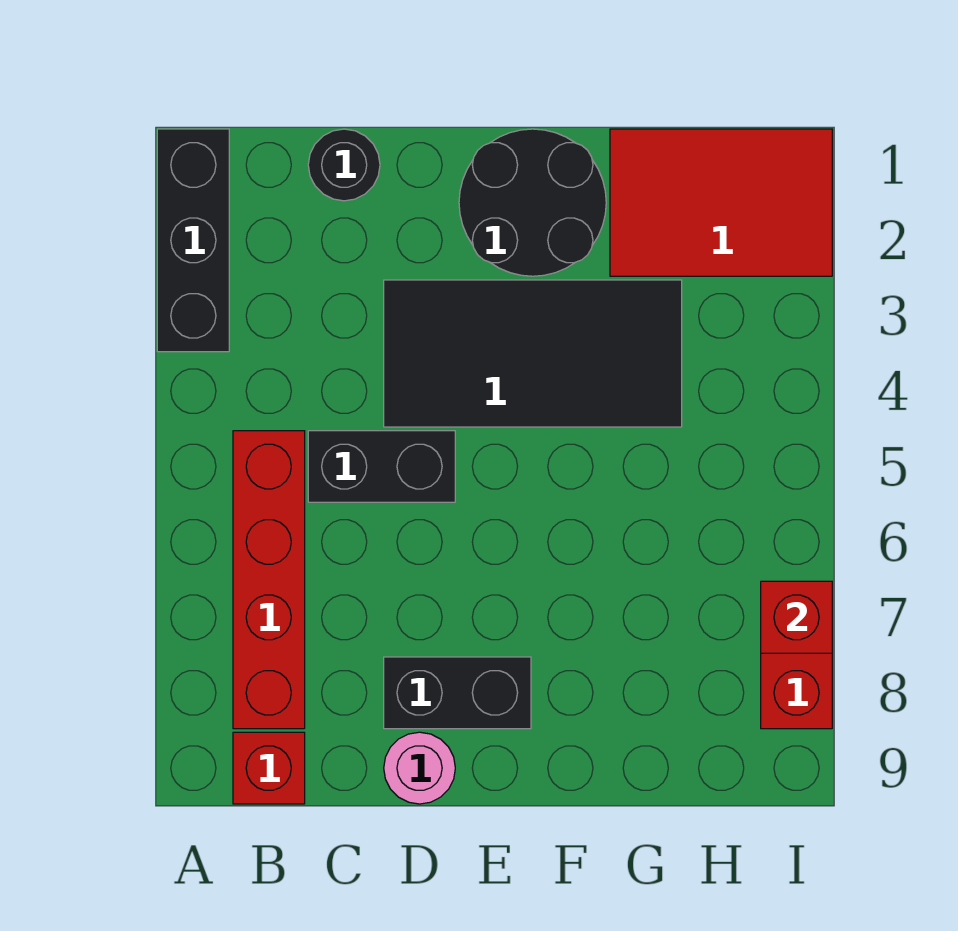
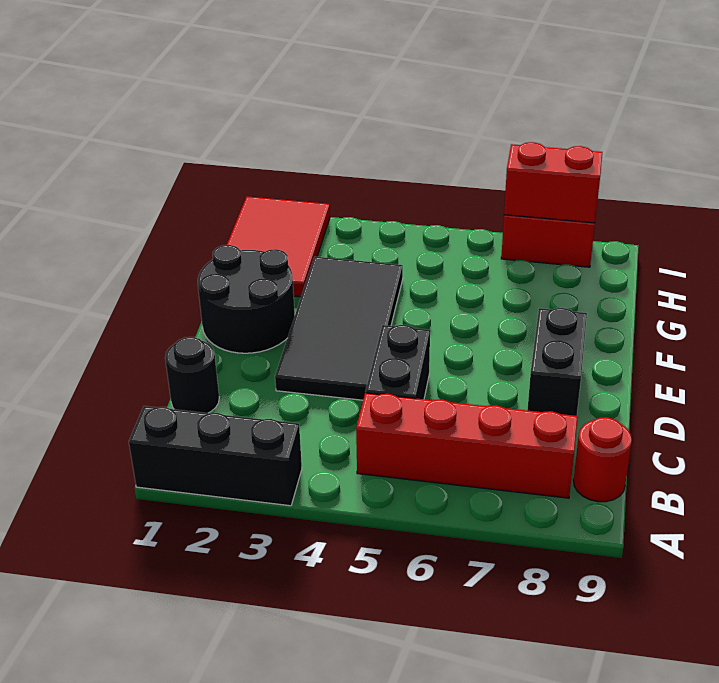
red 1x1 brick [233,732,305,804] -> red 1x1 round brick [573,417,632,502]
pink 1x1 round brick [384,732,455,804] -> none
red 1x1 brick [761,581,832,653] -> red 1x2 brick [504,142,602,223]

